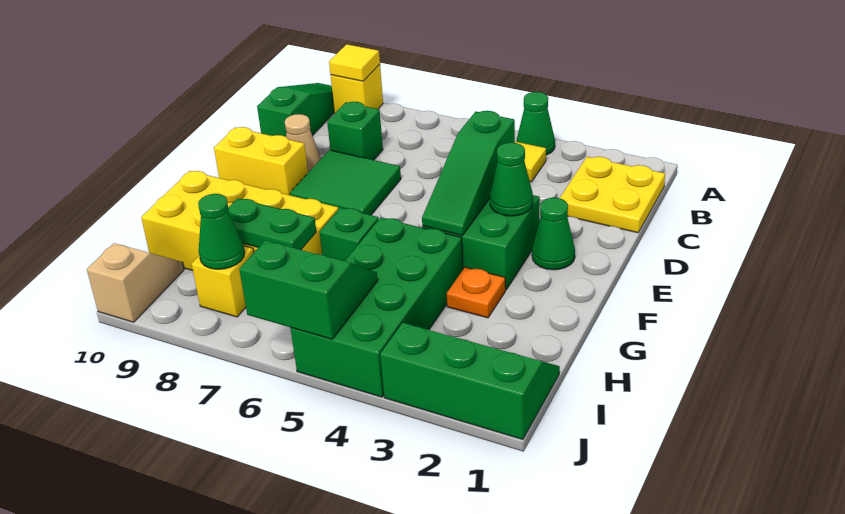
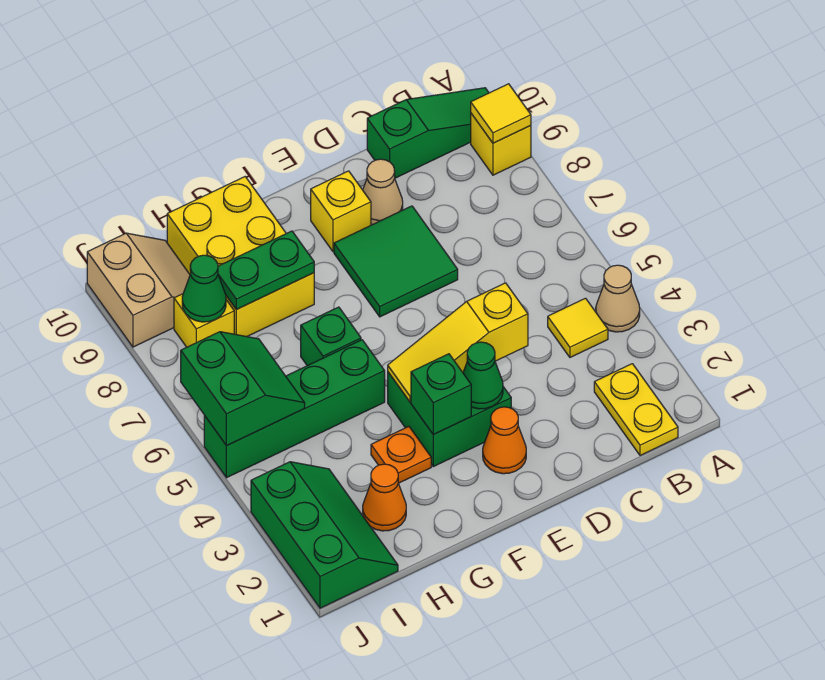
green 1x1 cone [517,92,555,155] -> tan 1x1 cone [596,265,640,332]
yellow 2x2 plate [560,157,665,233] -> yellow 1x2 plate [594,364,678,455]
green 1x1 brick [327,102,383,160] -> green 1x1 brick moved to [411,354,471,435]
green 1x3 slope [422,111,515,235] -> yellow 1x3 slope [388,283,528,402]
green 1x1 cone [532,198,575,270] -> orange 1x1 cone [483,407,526,474]
yellow 1x2 brick [214,127,308,195] -> yellow 1x1 brick [311,171,371,252]
green 2x4 brick [291,218,463,397] -> green 1x4 brick [204,340,385,478]
yellow 2x4 brick [141,171,339,270] -> yellow 2x3 brick [167,177,314,337]
none -> orange 1x1 cone [363,464,406,531]
green 1x2 plate [228,198,316,250] -> green 1x2 plate turned to [218,231,314,310]
tan 1x2 slope [87,243,184,322] -> tan 2x2 slope [87,233,190,347]

